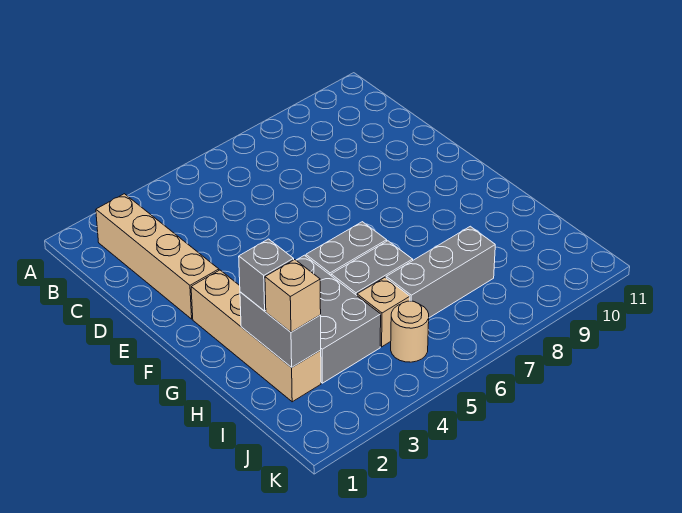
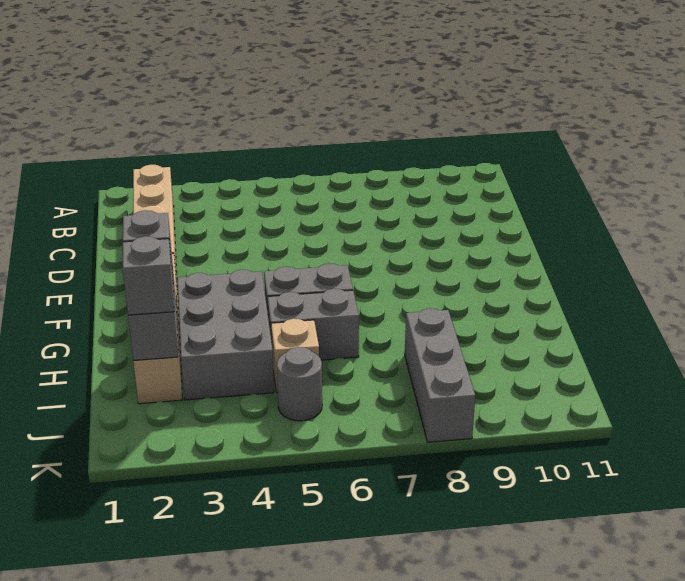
tan 1x1 brick [265,260,321,332] -> grey 1x1 brick [123,236,174,315]
grey 1x3 brick [386,226,495,318] -> grey 1x3 brick turned to [405,308,475,442]
tan 1x1 round brick [391,301,429,362] -> grey 1x1 round brick [277,347,322,421]

